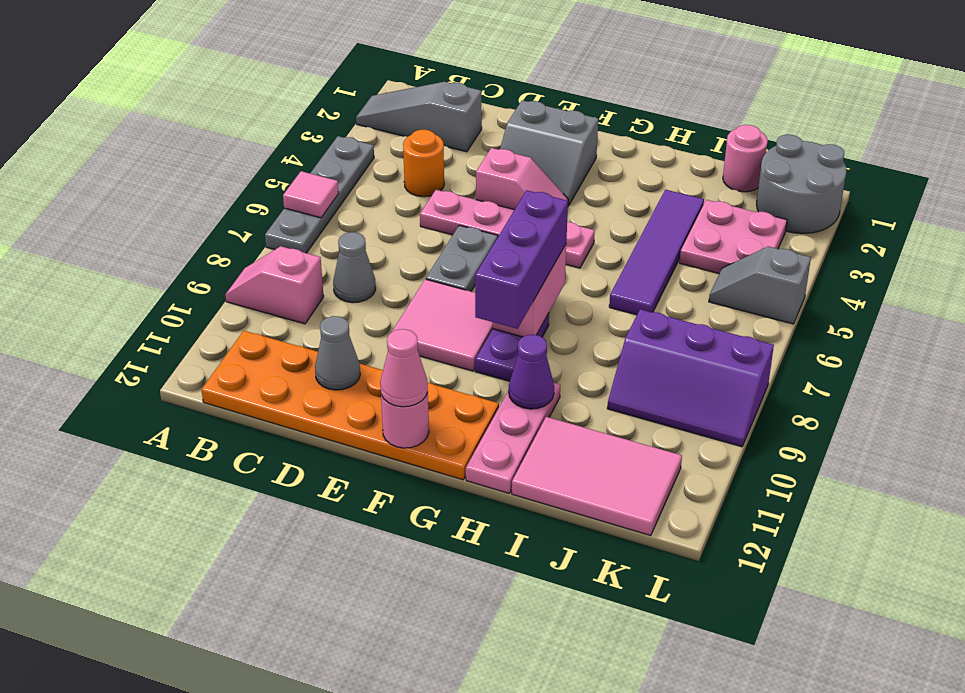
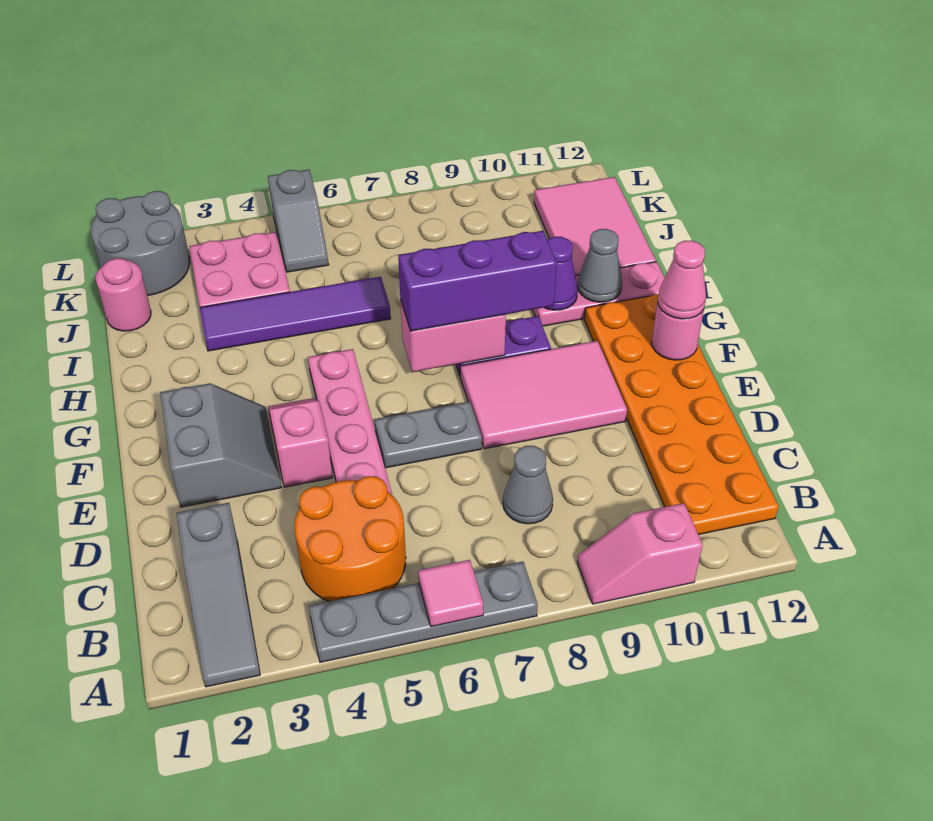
pink 1x2 slope [225,246,324,324] -> pink 1x2 slope turned to [577,503,703,604]
orange 1x1 round brick [403,130,444,197] -> orange 2x2 round brick [295,476,406,602]
grey 1x1 cone [315,316,360,390] -> grey 1x1 cone moved to [578,229,622,302]
pink 2x2 tile [392,279,493,371] -> pink 2x3 tile [460,341,627,449]
purple 2x3 slope [607,309,774,447] -> none

